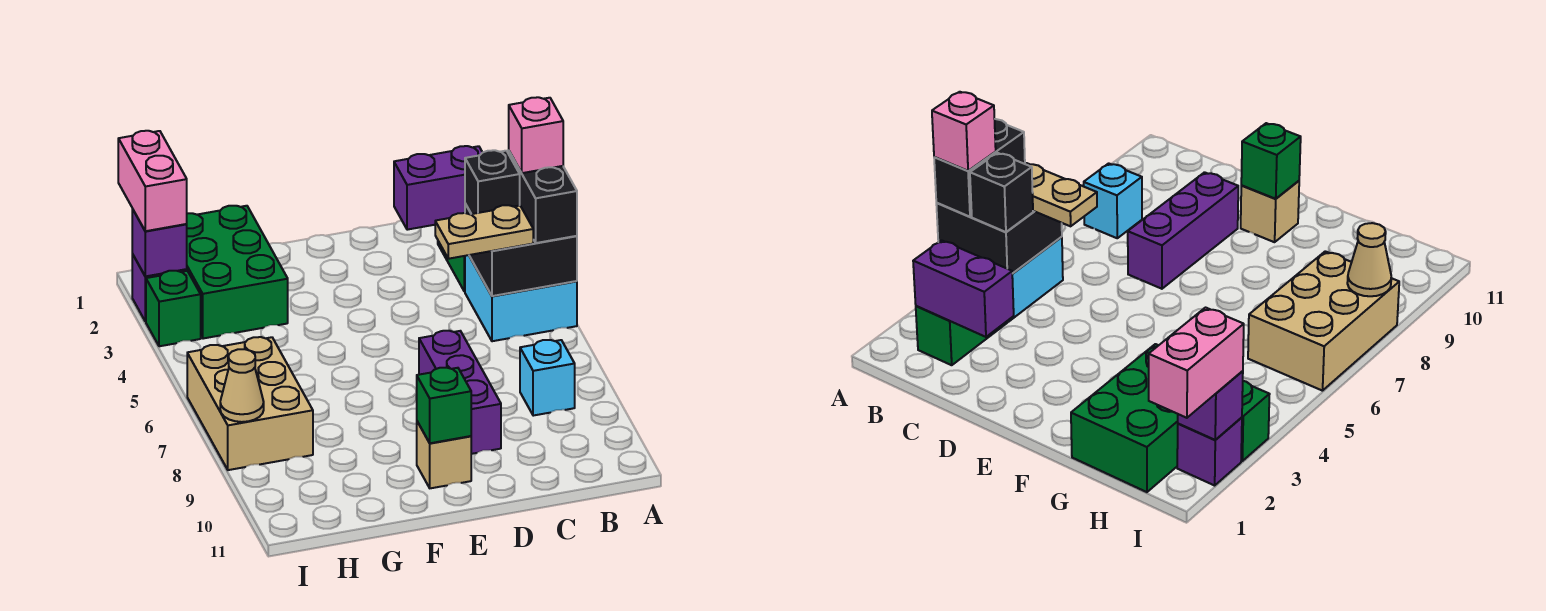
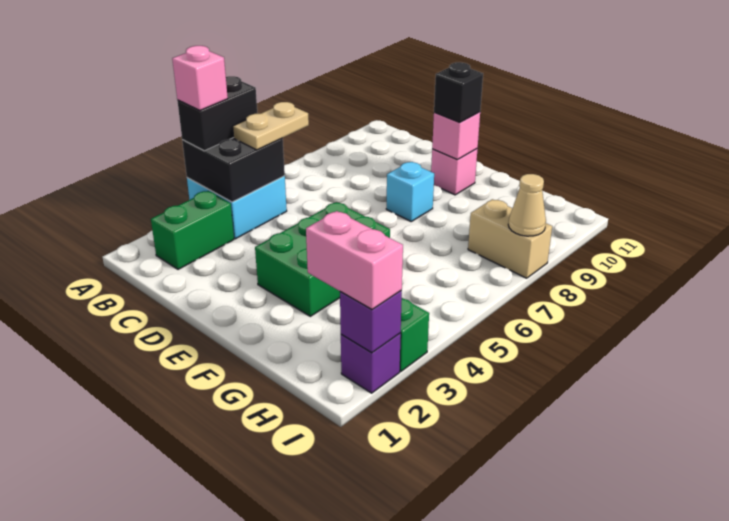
purple 1x2 brick [394,146,483,230] -> none
black 1x1 brick [465,150,520,214] -> black 1x1 brick moved to [434,62,483,122]
tan 1x2 plate [435,205,533,259] -> tan 1x2 plate turned to [233,102,309,150]
cyan 1x1 brick [520,340,575,416] -> cyan 1x1 brick moved to [386,162,434,221]
purple 1x3 brick [419,331,501,454] -> none
tan 1x1 brick [417,422,471,488] -> pink 1x1 brick [431,149,477,195]
green 1x1 brick [417,368,471,443] -> pink 1x1 brick [432,112,480,159]
green 2x3 brick [187,206,288,339] -> green 2x3 brick moved to [255,202,390,316]
tan 2x3 brick [187,337,313,470] -> tan 1x2 brick [468,199,552,278]
pink 1x2 brick [118,131,187,231] -> pink 1x2 brick turned to [306,211,403,309]

